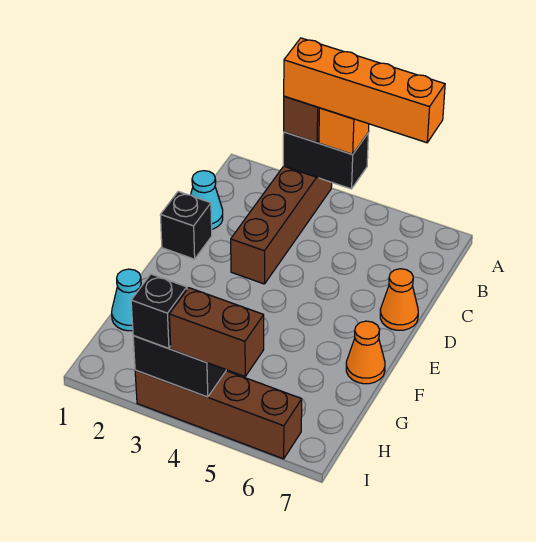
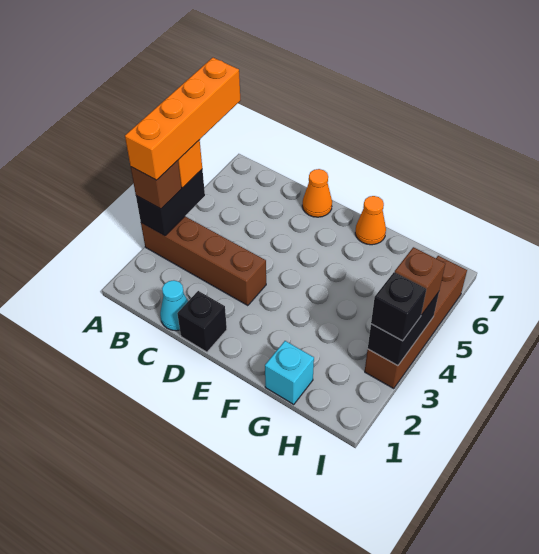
cyan 1x1 cone [112,269,141,331] -> cyan 1x1 brick [265,341,314,404]
brown 1x2 brick [169,288,264,376] -> brown 1x1 brick [395,247,445,315]

